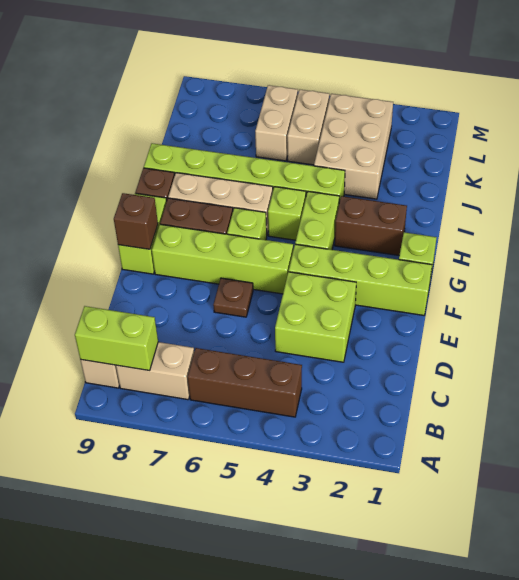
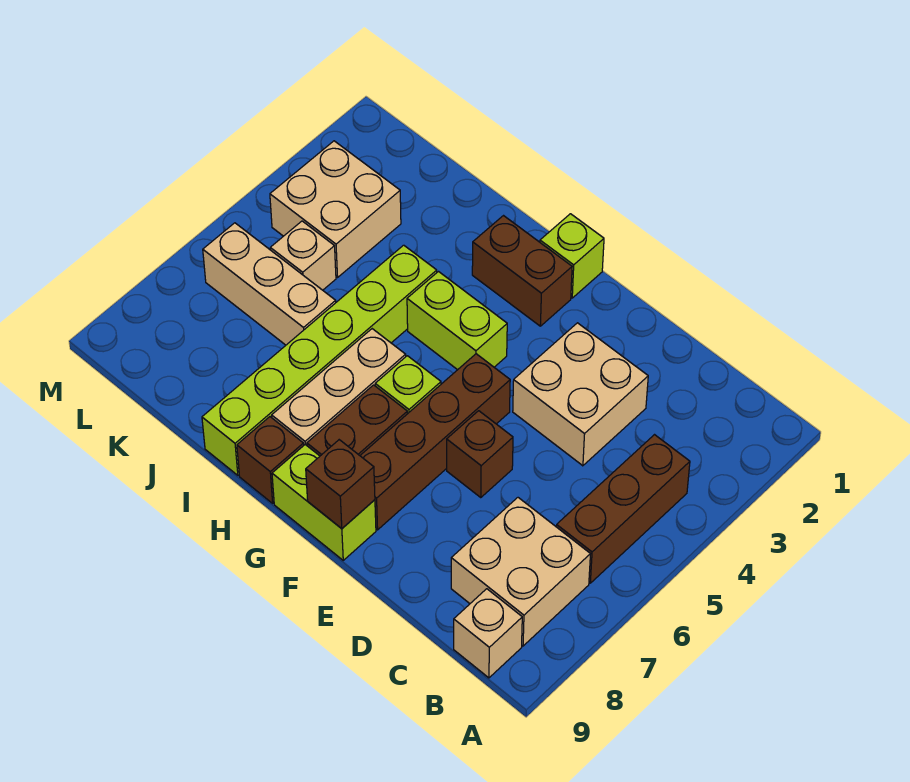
tan 1x2 brick [116,342,194,400] -> tan 2x2 brick [451,498,590,646]
lime 1x2 brick [75,306,158,371] -> none
lime 2x2 brick [275,272,356,362] -> tan 2x2 brick [513,323,648,466]
brown 1x1 plate [213,278,253,317] -> brown 1x1 brick [447,411,513,498]
lime 1x4 brick [289,244,432,315] -> none
lime 1x4 brick [152,224,293,294] -> brown 1x4 brick [360,354,510,530]
brown 1x2 brick [335,196,407,255] -> brown 1x2 brick turned to [472,216,572,326]
lime 1x1 brick [268,187,306,240] -> none
tan 2x3 brick [314,94,393,199] -> tan 2x2 brick [270,141,401,277]
tan 1x2 brick [287,90,329,165] -> tan 1x1 brick [270,221,336,290]
tan 1x2 brick [255,85,298,161] -> tan 1x3 brick [203,223,336,345]

